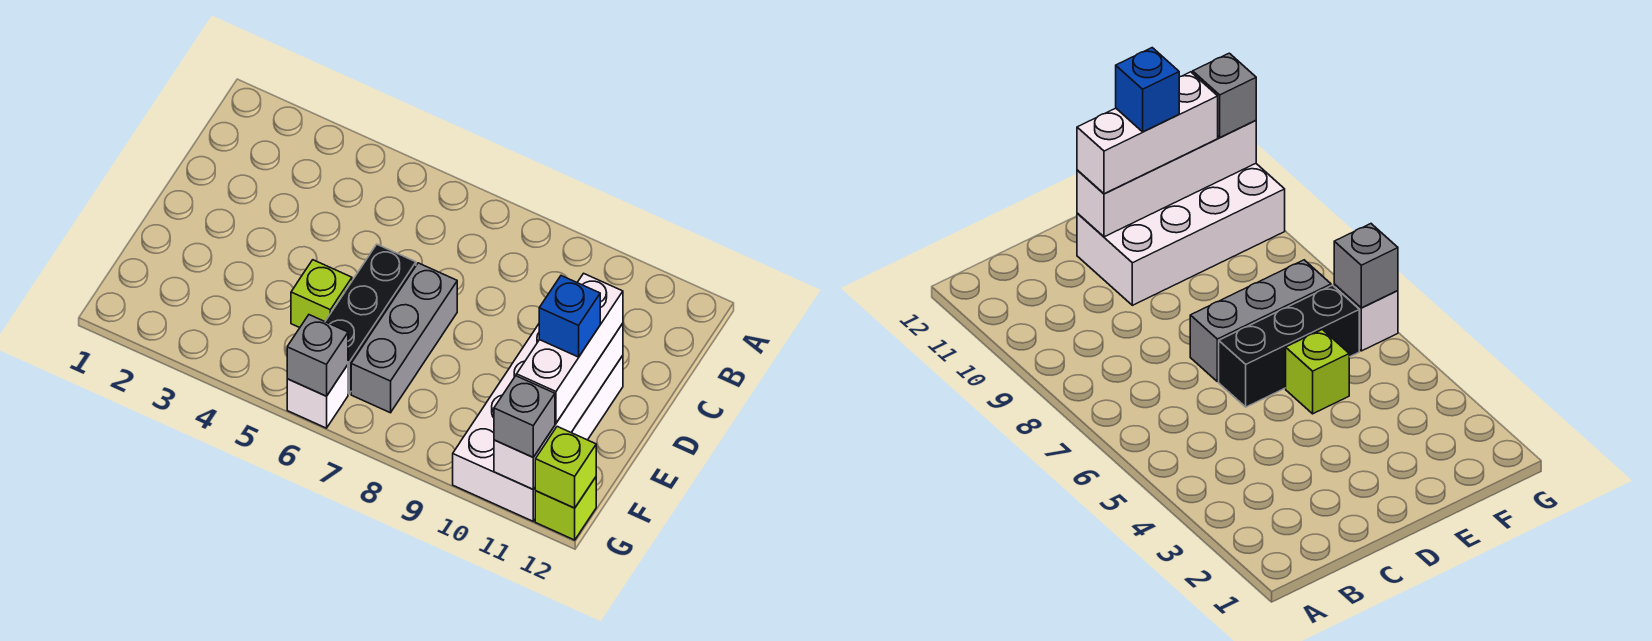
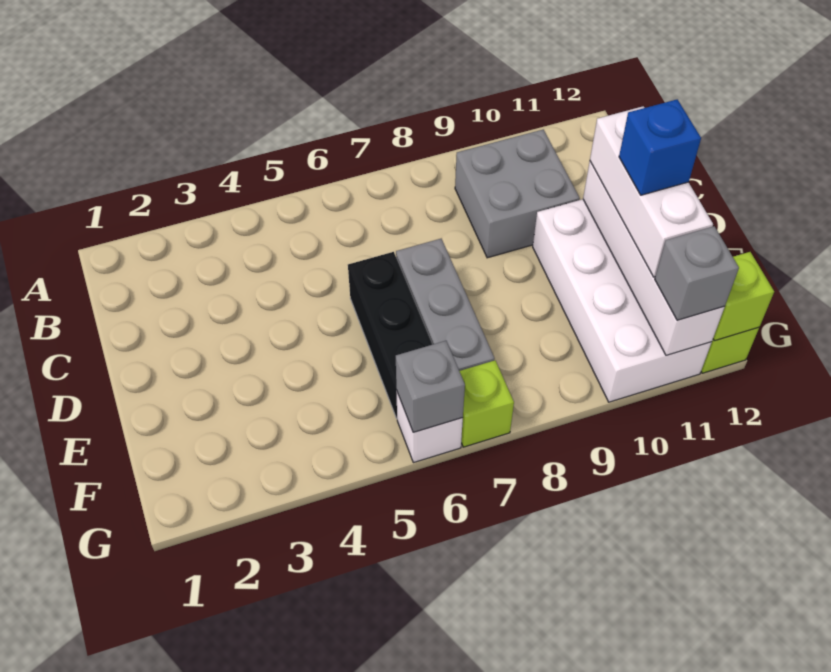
none -> grey 2x2 brick [455,129,580,258]
lime 1x1 brick [291,260,352,328] -> lime 1x1 brick moved to [460,360,514,447]

